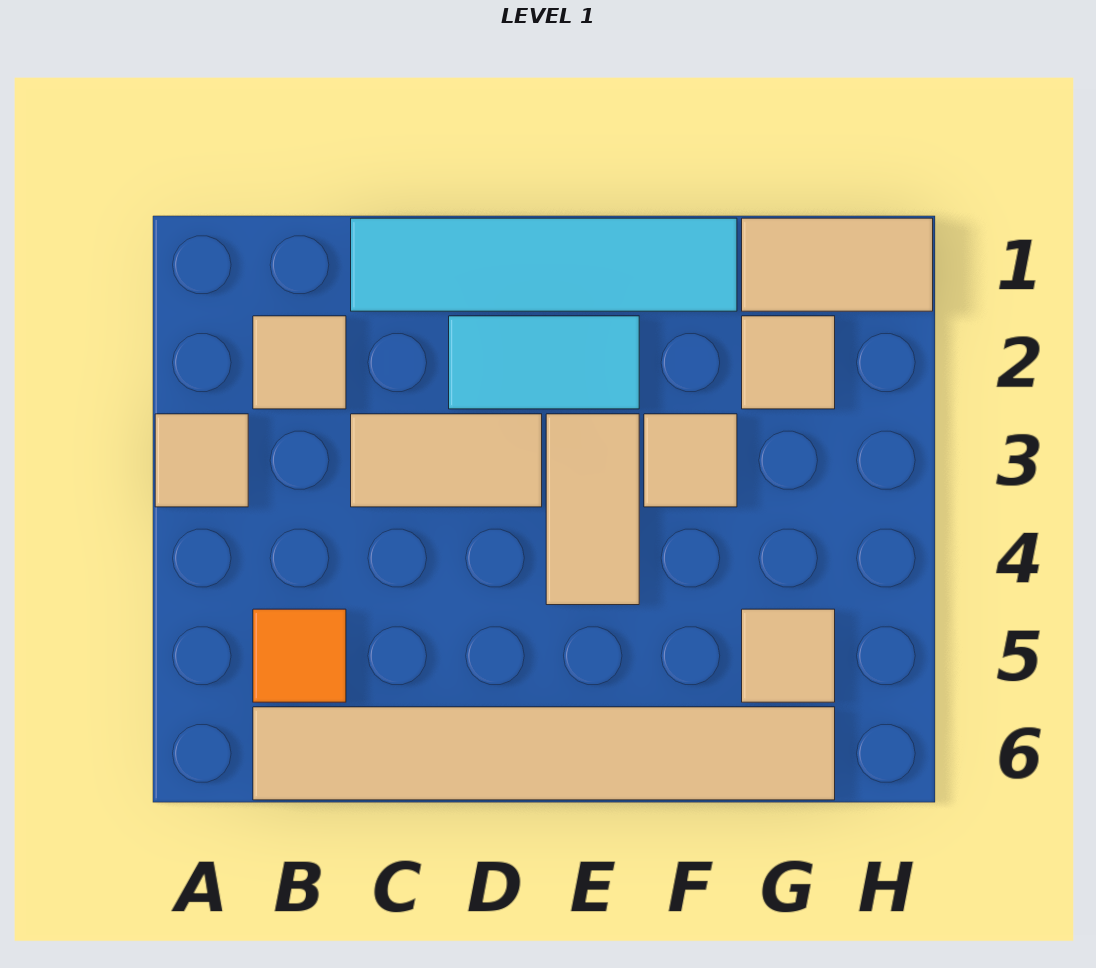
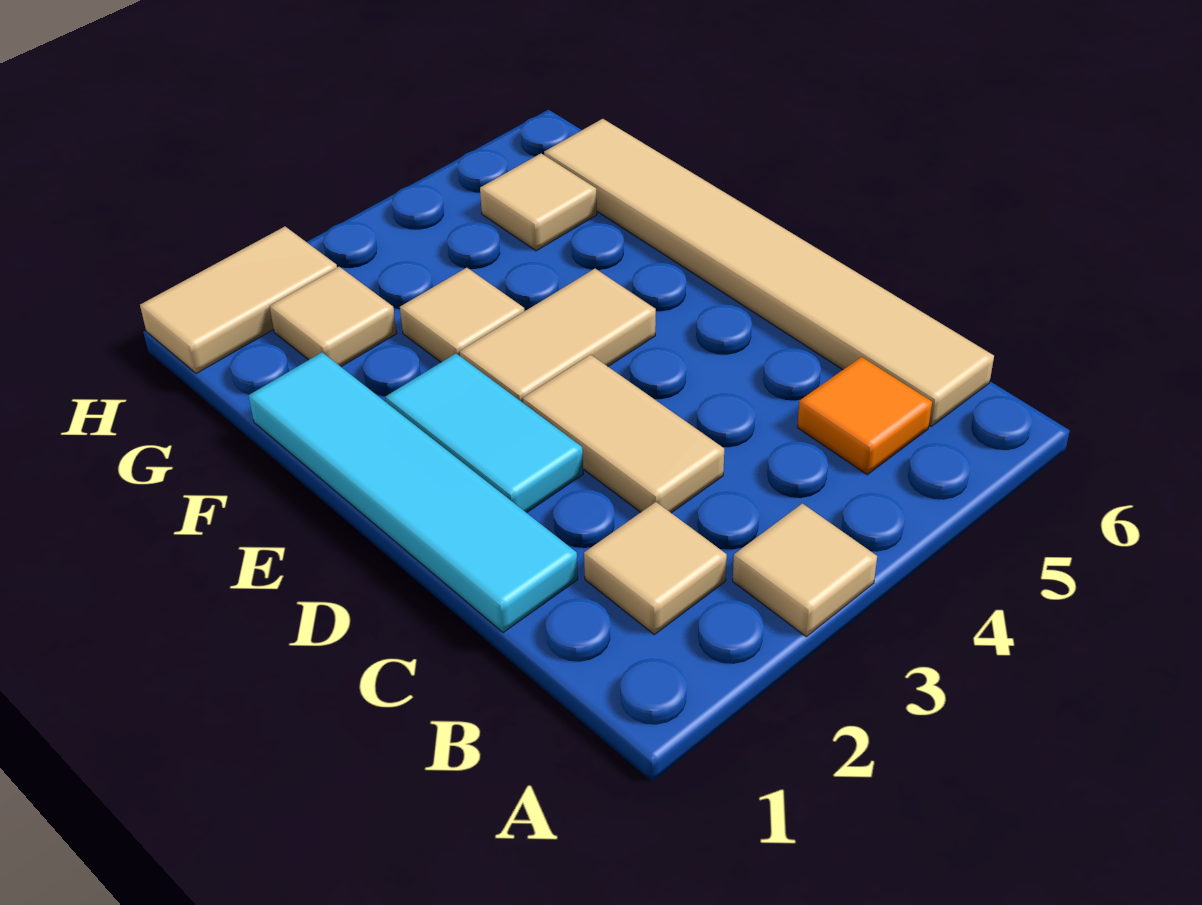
tan 1x2 tile [742,218,933,311] -> tan 1x2 tile turned to [140,227,337,373]

